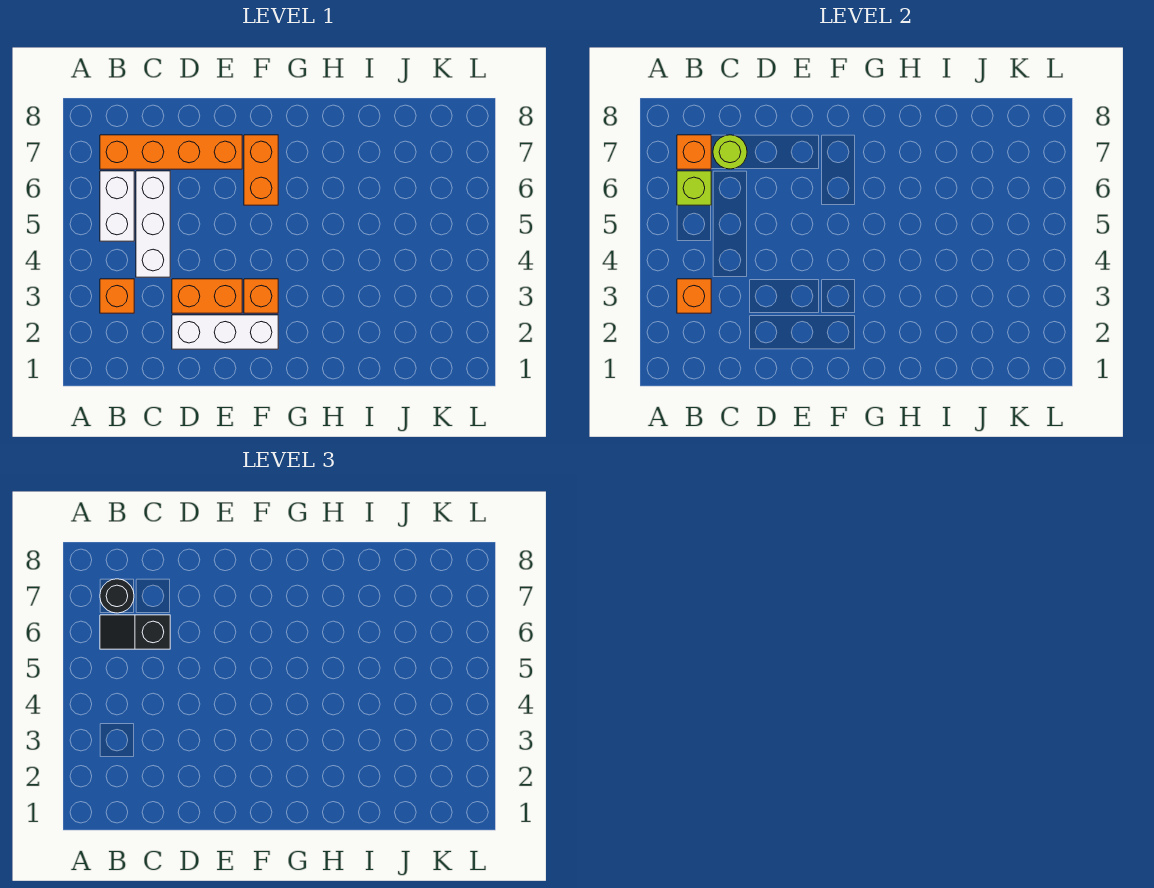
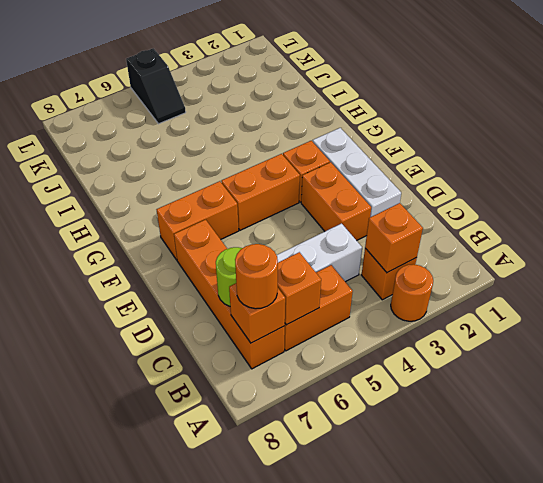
none -> orange 1x1 round brick [391,264,433,321]
white 1x2 brick [100,171,134,241] -> orange 1x2 brick [284,265,353,351]
lime 1x1 brick [677,171,711,205] -> orange 1x1 brick [278,252,321,325]
black 1x2 slope [100,615,170,649] -> black 1x2 slope moved to [126,48,186,124]
black 1x1 round brick [100,579,134,613] -> orange 1x1 round brick [235,244,278,309]
none -> orange 1x2 brick [221,154,300,230]

